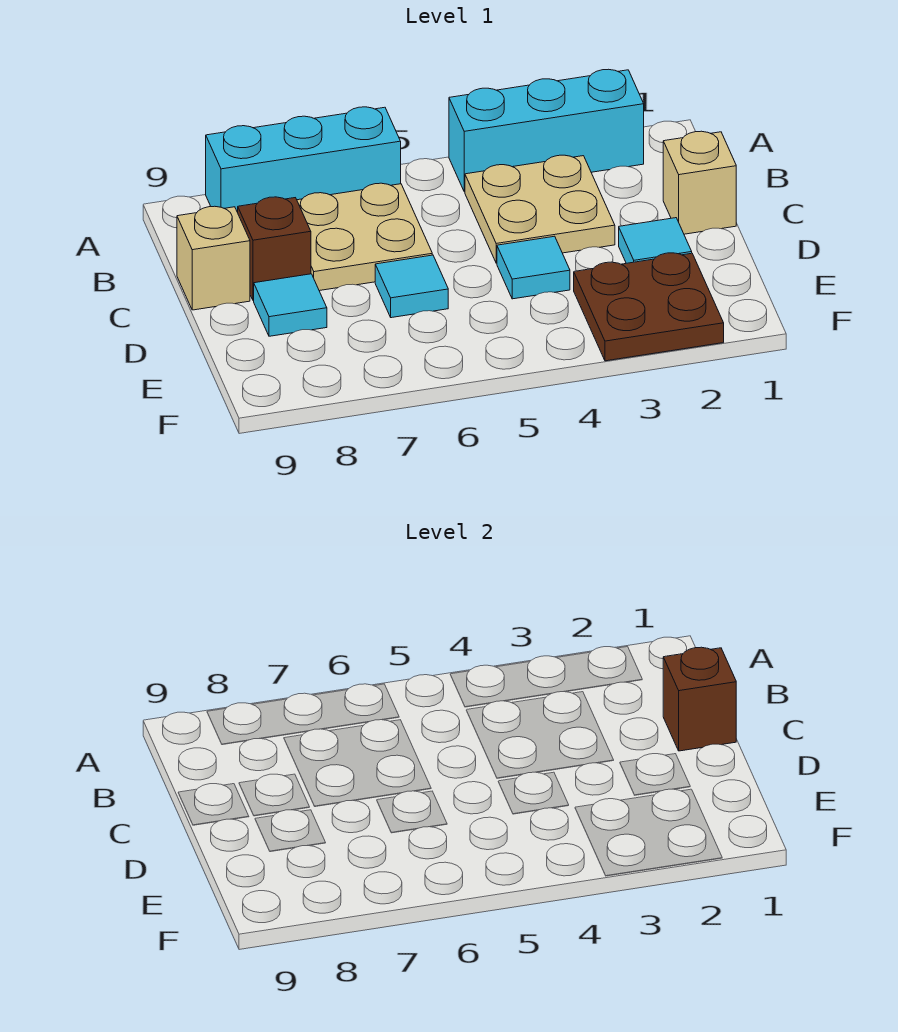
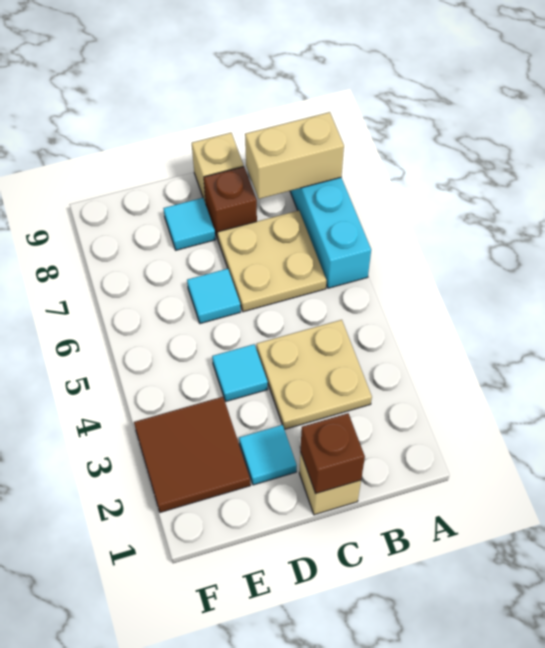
cyan 1x3 brick [449,69,644,192] -> none
none -> tan 1x2 brick [245,112,344,199]
brown 2x2 plate [574,253,724,361] -> brown 2x2 tile [134,397,251,512]

